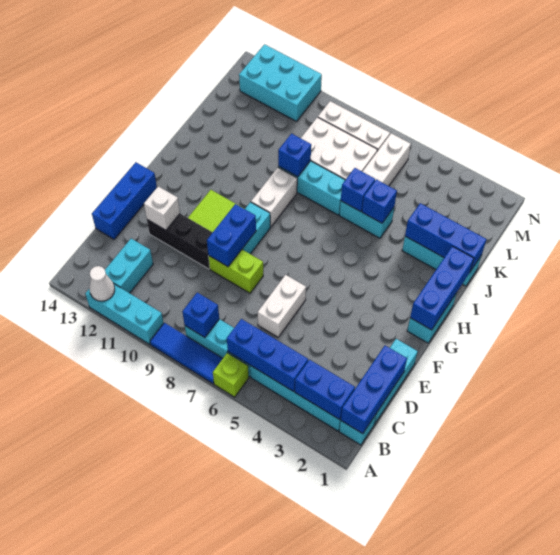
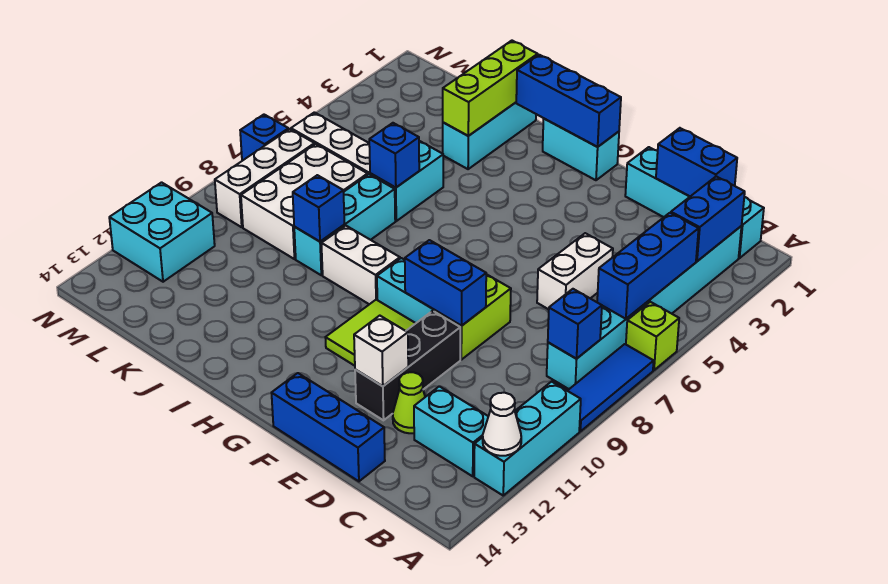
blue 1x3 brick [341,346,407,434] -> blue 1x2 brick [656,128,737,196]
white 1x2 brick [258,275,306,337] -> white 1x2 brick turned to [537,233,613,309]
none -> lime 1x1 cone [393,372,425,433]
blue 1x3 brick [405,203,487,271] -> lime 1x3 brick [443,41,538,136]
blue 1x1 brick [362,179,397,223] -> blue 1x1 brick moved to [240,115,289,161]
cyan 2x3 brick [239,44,322,121] -> cyan 2x2 brick [109,182,215,282]

